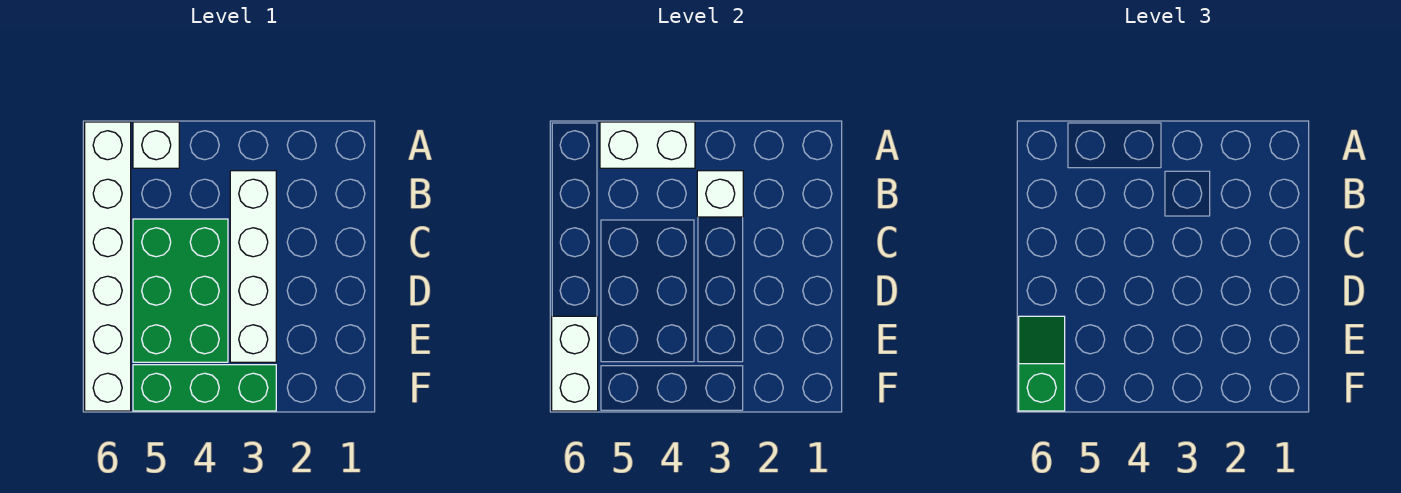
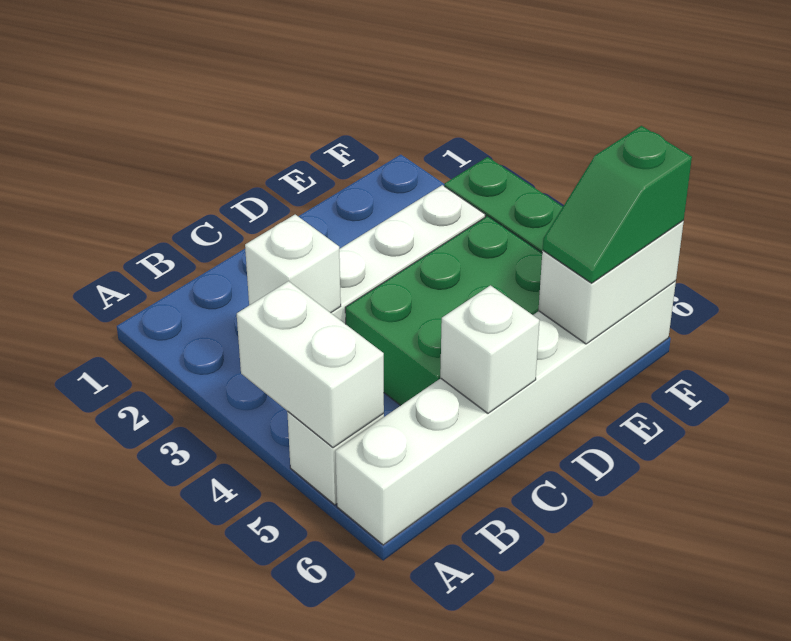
none -> white 1x1 brick [440,285,540,413]

